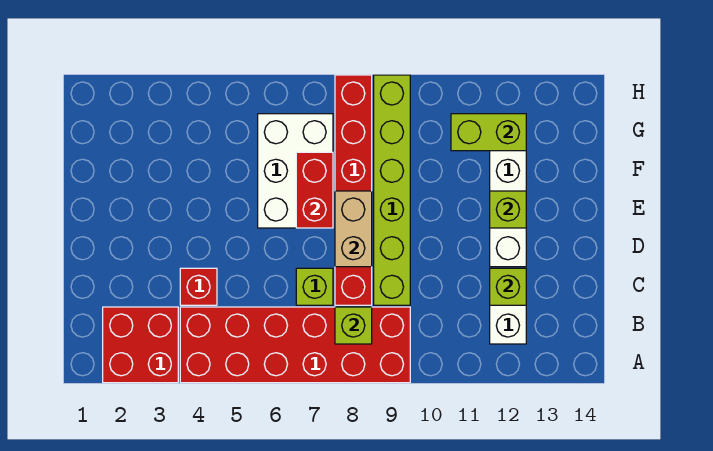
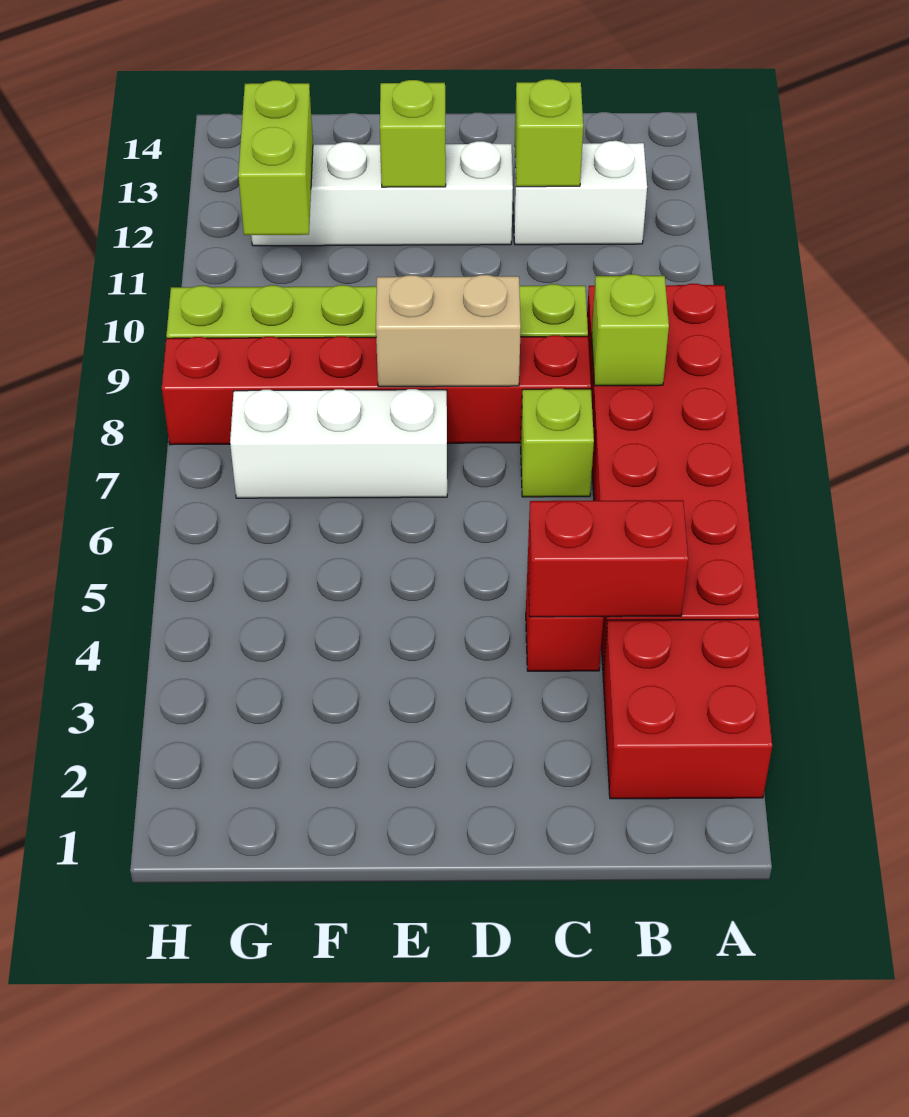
white 2x3 brick [258,114,333,228] -> white 1x3 brick [230,389,447,498]
red 1x2 brick [296,152,333,228] -> red 1x2 brick moved to [528,500,688,617]

